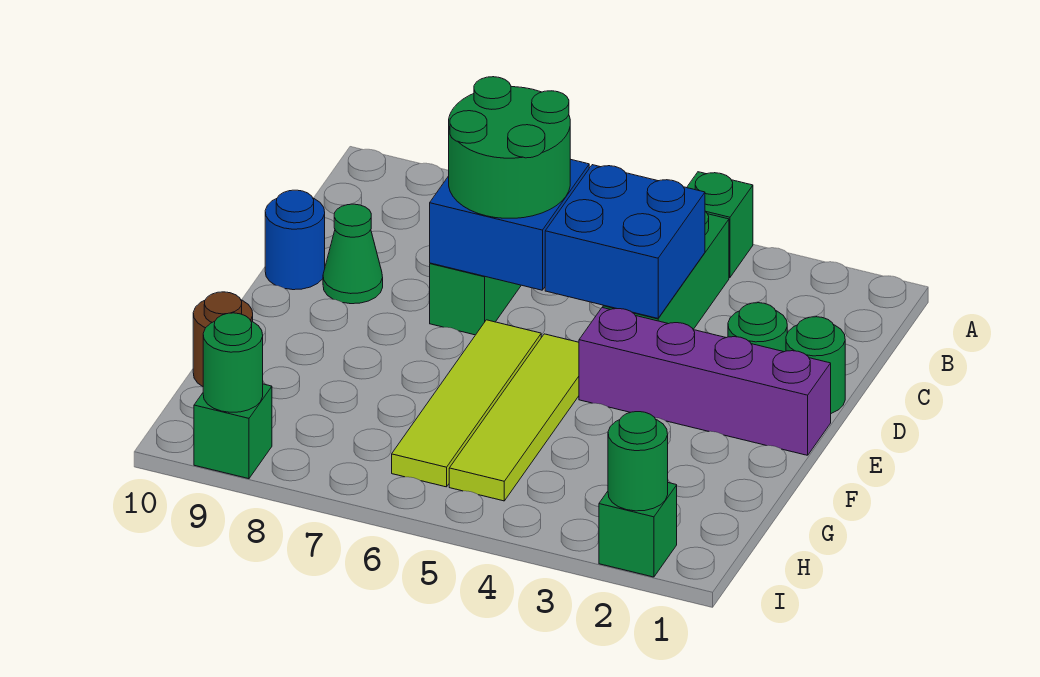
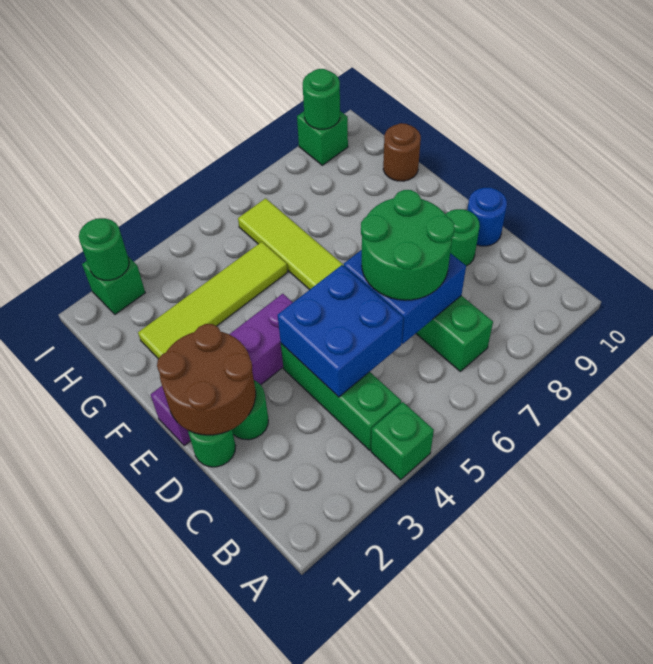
none -> brown 2x2 round brick [157,324,256,435]
green 1x1 cone [323,204,383,304] -> green 1x1 round brick [445,209,480,266]
lime 1x4 tile [449,334,579,501] -> lime 1x4 tile turned to [138,242,287,359]

